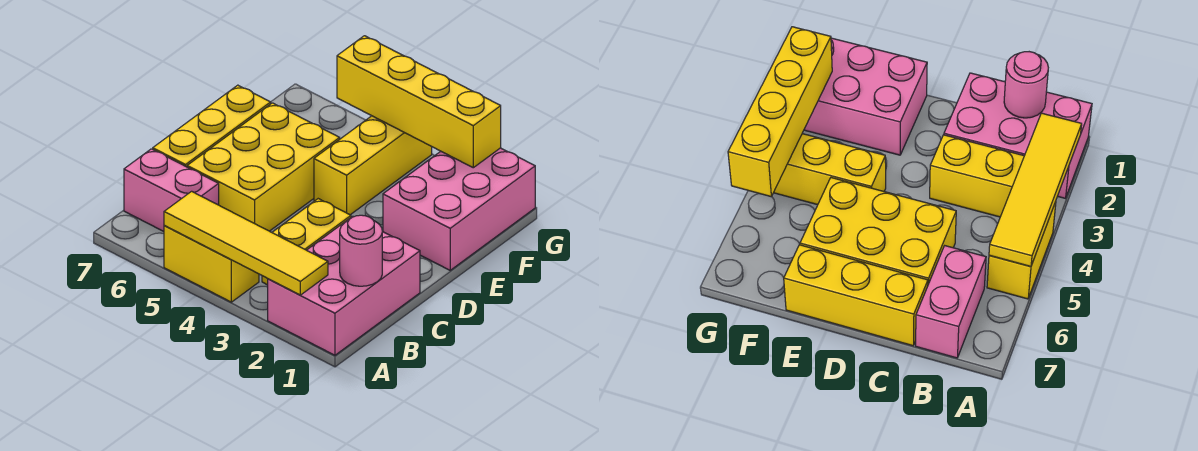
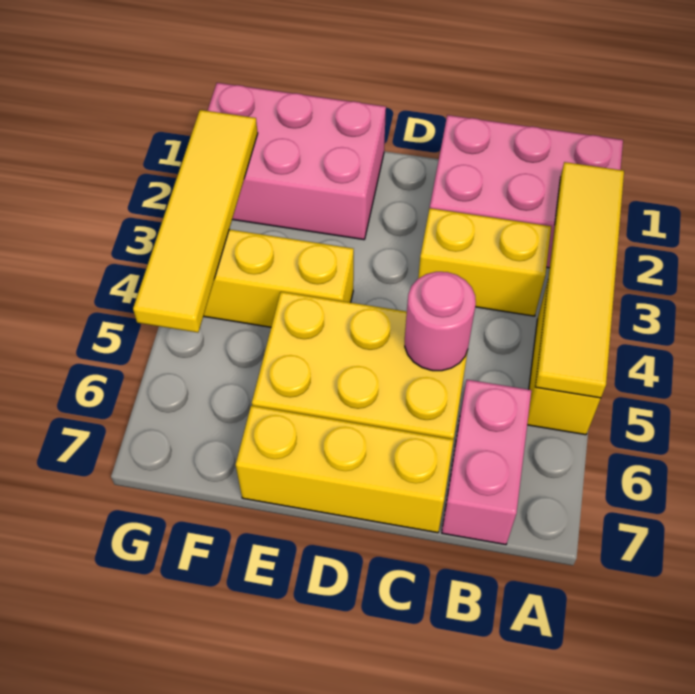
pink 1x1 round brick [340,215,382,286] -> pink 1x1 round brick moved to [405,272,476,371]
yellow 1x4 brick [337,36,501,168] -> yellow 1x4 tile [133,110,258,333]

